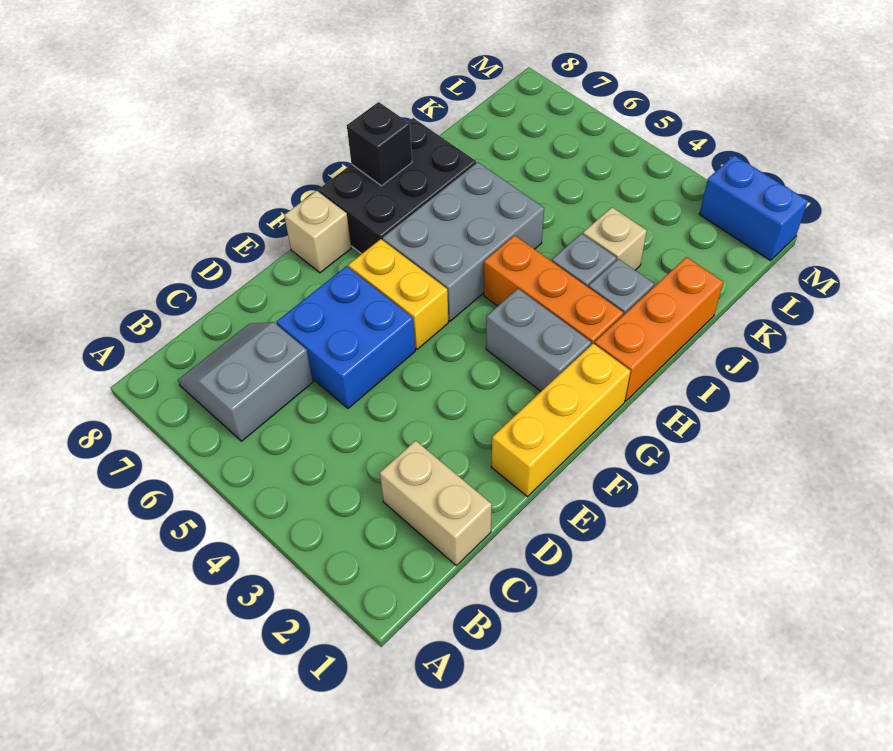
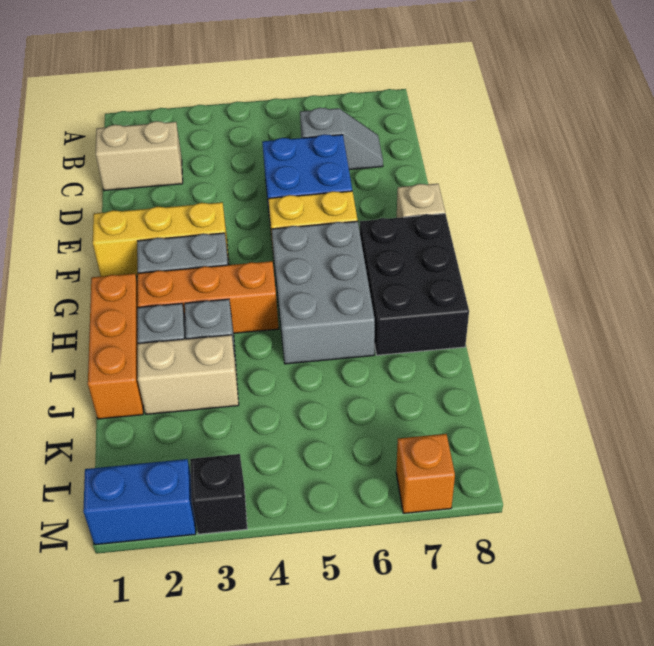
grey 2x2 slope [178,322,313,441] -> grey 1x2 slope [300,108,383,170]
yellow 1x3 brick [491,343,630,497] -> yellow 1x3 brick turned to [93,202,229,276]
black 1x1 brick [347,102,412,186] -> black 1x1 brick moved to [190,454,247,534]
tan 1x1 brick [583,207,647,270] -> tan 1x2 brick [138,335,239,414]
none -> orange 1x1 brick [396,434,455,513]

